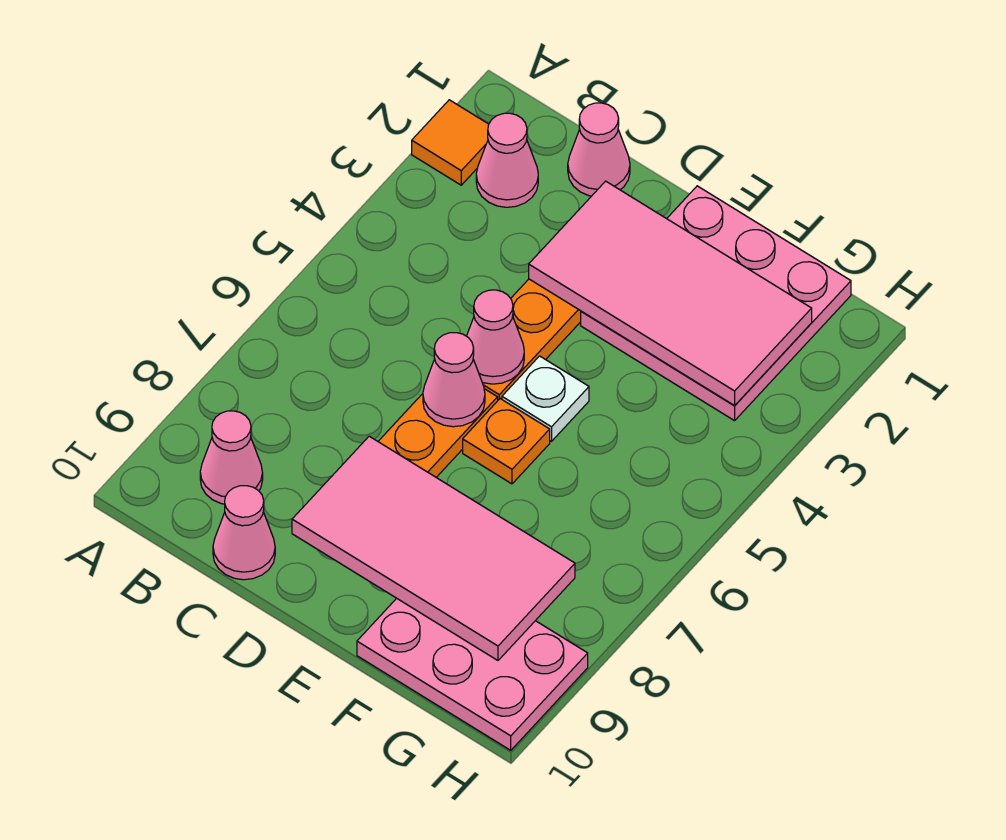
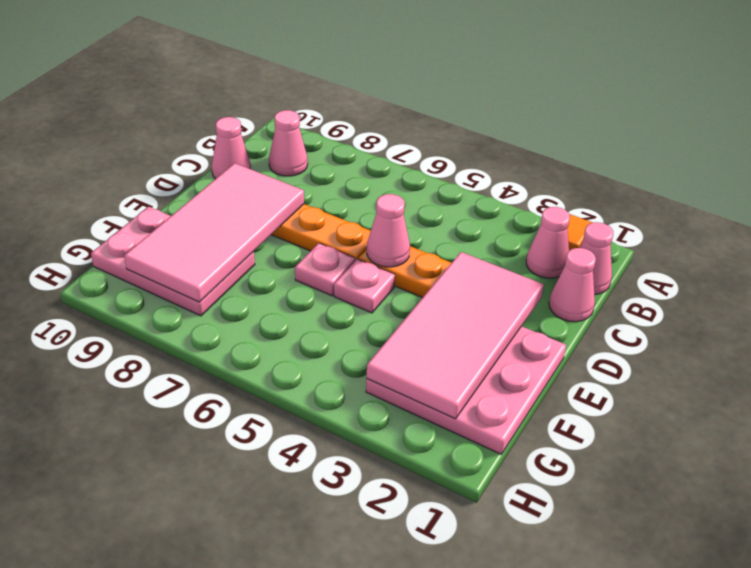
pink 1x1 cone [423,333,485,427] -> pink 1x1 cone moved to [579,222,613,295]
white 1x1 plate [502,356,589,441] -> pink 1x1 plate [334,259,395,313]
orange 1x1 plate [463,399,550,484] -> pink 1x1 plate [295,243,355,296]
pink 2x3 plate [357,598,588,750] -> pink 2x3 plate turned to [91,207,255,316]

